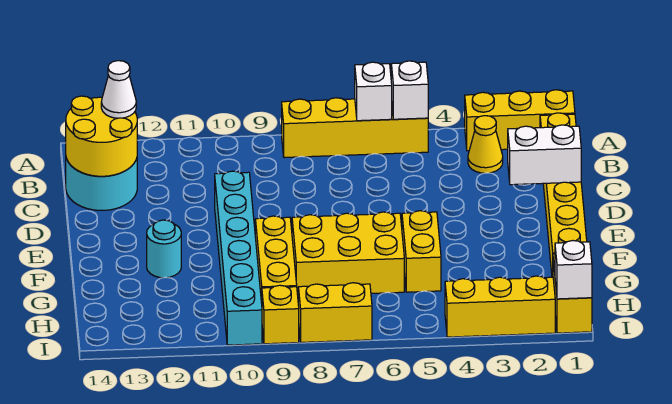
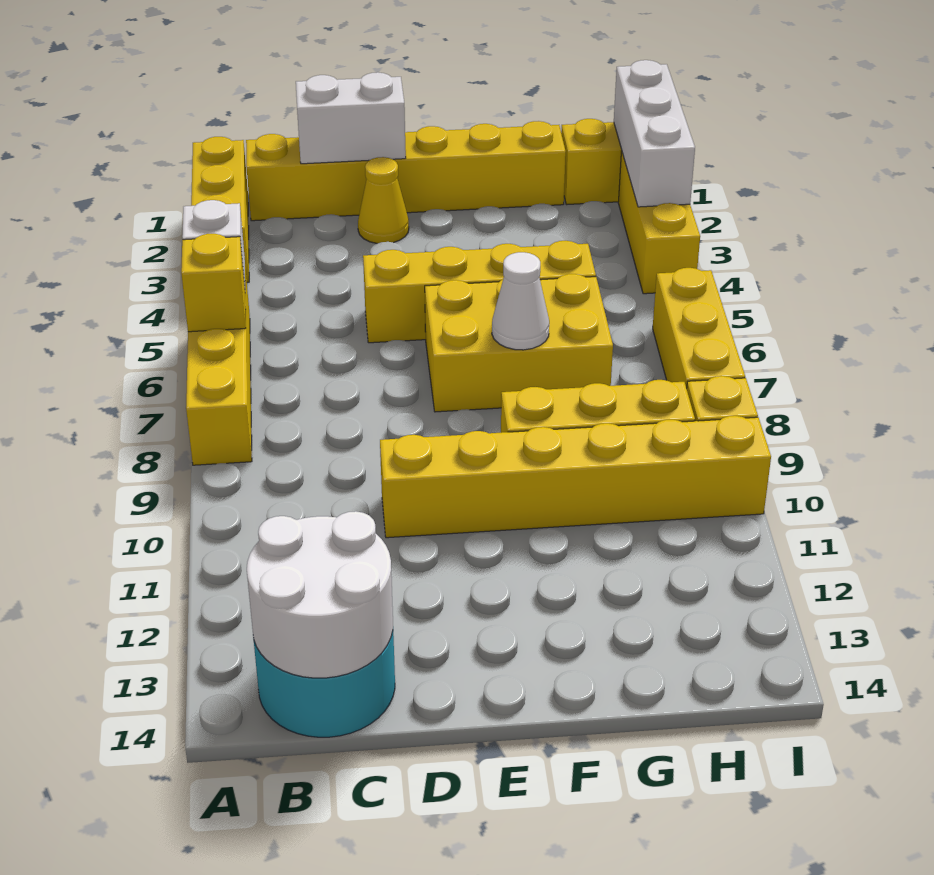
white 1x1 brick [355,62,392,121] -> yellow 1x1 brick [181,234,246,332]
yellow 1x1 cone [468,116,503,173] -> yellow 1x1 cone moved to [358,157,409,243]
yellow 2x2 round brick [66,96,137,176] -> white 2x2 round brick [247,511,393,678]
white 1x1 cone [101,61,136,118] -> white 1x1 cone moved to [492,252,549,350]
white 1x2 brick [508,125,581,185] -> white 1x2 brick turned to [296,72,406,164]
cyan 1x6 brick [215,171,262,345] -> yellow 1x6 brick [380,416,771,538]
yellow 1x2 brick [402,211,441,292] -> yellow 1x4 brick [363,241,596,343]
yellow 2x3 brick [292,212,404,295] -> yellow 2x3 brick turned to [425,274,613,412]
cyan 1x1 round brick [147,220,181,278] -> none
white 1x1 brick [555,241,592,299] -> white 1x3 brick [614,60,695,207]
yellow 1x2 brick [298,283,372,342] -> yellow 1x3 brick [653,268,745,388]

